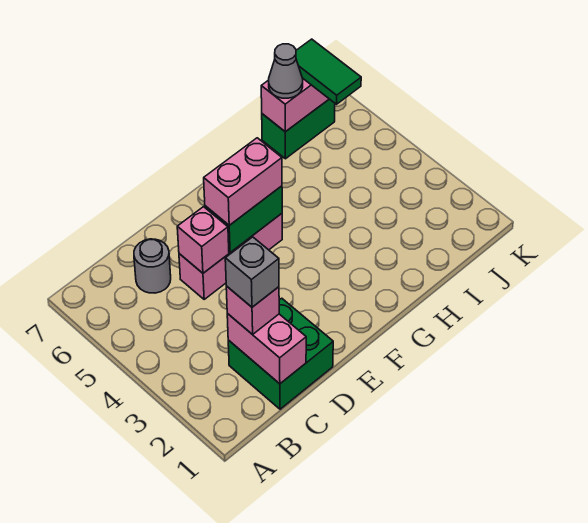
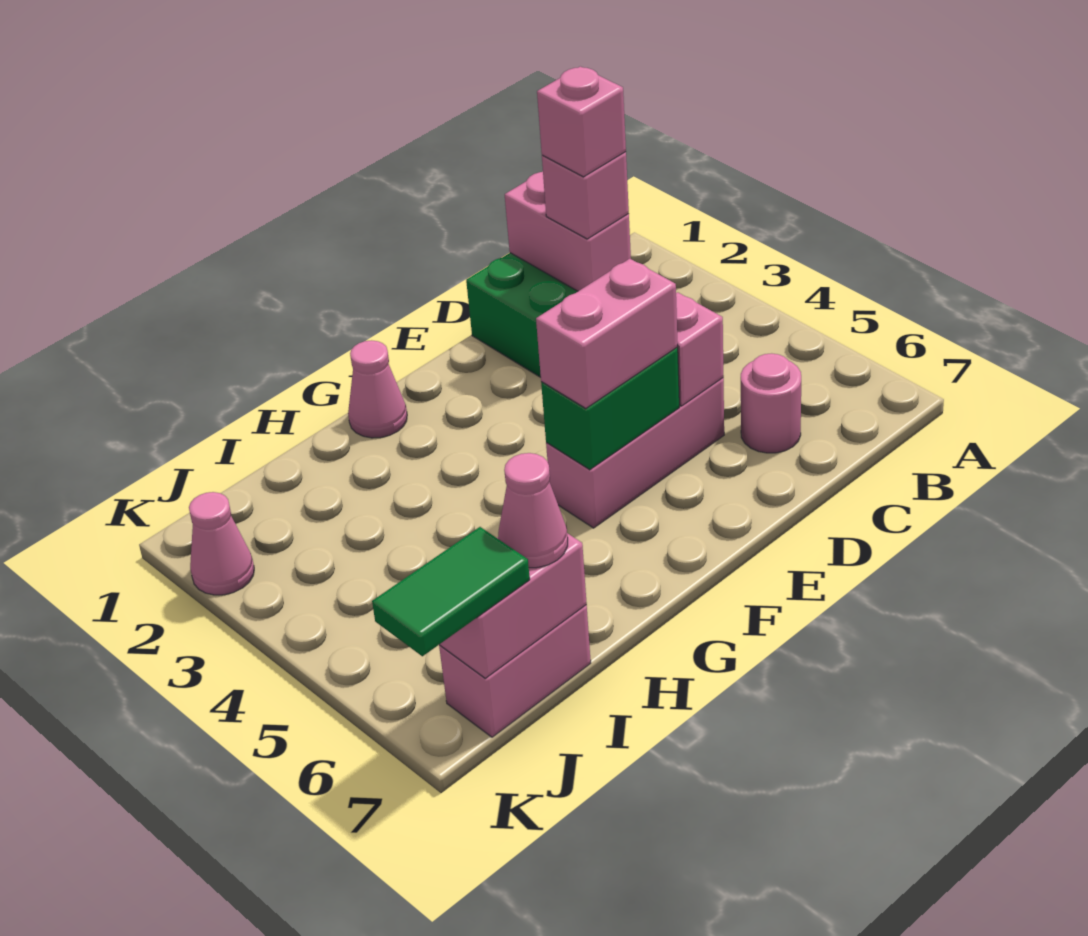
grey 1x1 brick [225,237,279,307] -> pink 1x1 brick [537,66,626,177]
grey 1x1 round brick [134,239,171,293] -> pink 1x1 round brick [741,353,801,453]
none -> pink 1x1 cone [348,340,407,438]
green 1x2 brick [262,99,335,159] -> pink 1x2 brick [439,605,591,737]
grey 1x1 cone [269,44,303,98] -> pink 1x1 cone [498,453,568,568]
green 1x2 tile [296,39,361,104] -> green 1x2 tile turned to [372,527,530,656]
none -> pink 1x1 cone [189,492,254,595]

